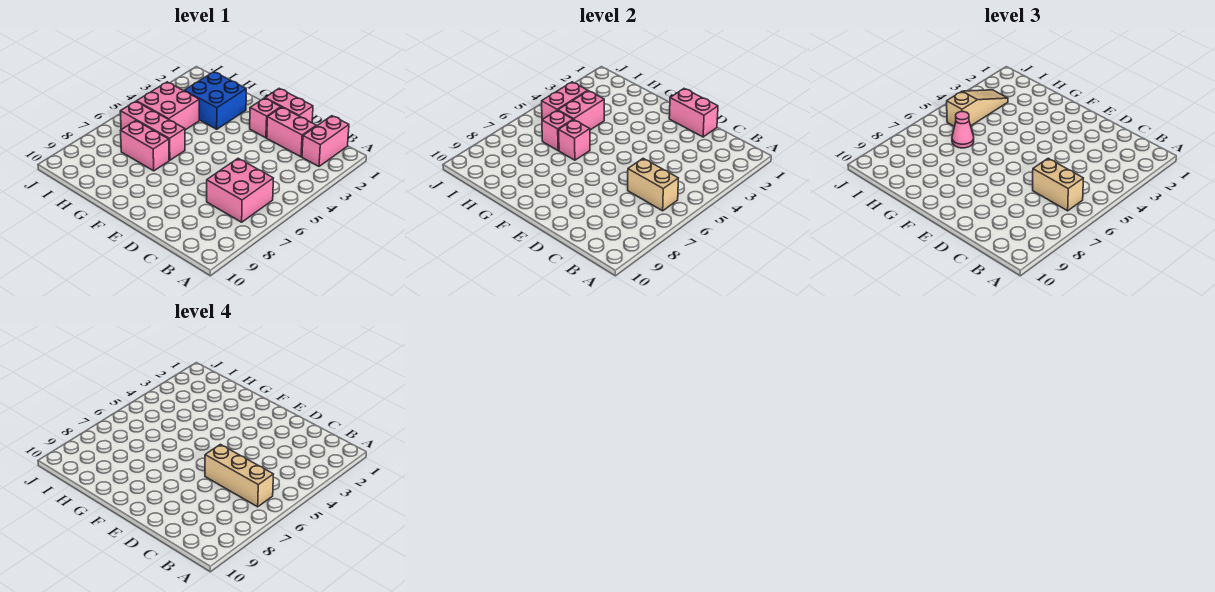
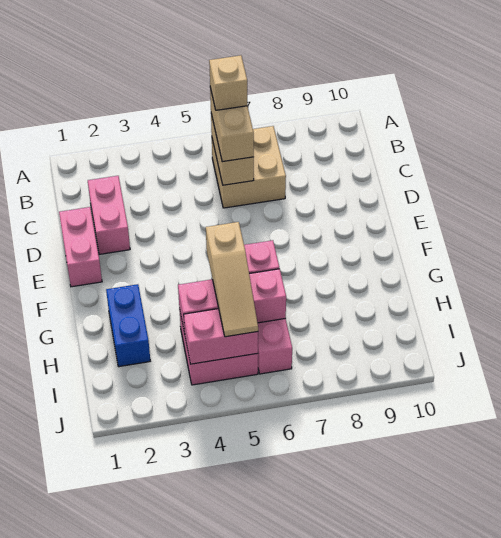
pink 1x2 brick [302,116,349,166] -> none
pink 2x2 brick [207,158,273,222] -> tan 2x2 brick [212,126,286,208]
tan 1x3 brick [205,444,273,507] -> tan 1x1 brick [209,55,247,110]
pink 1x2 brick [669,89,718,137] -> none
pink 1x1 brick [250,98,281,138] -> none
blue 2x2 brick [184,72,246,129] -> blue 1x2 brick [106,284,150,367]
pink 1x2 brick [120,121,169,171] -> none
pink 1x1 cone [952,112,974,148] -> none
tan 1x3 slope [947,90,1008,126] -> tan 1x3 slope turned to [206,222,258,337]

